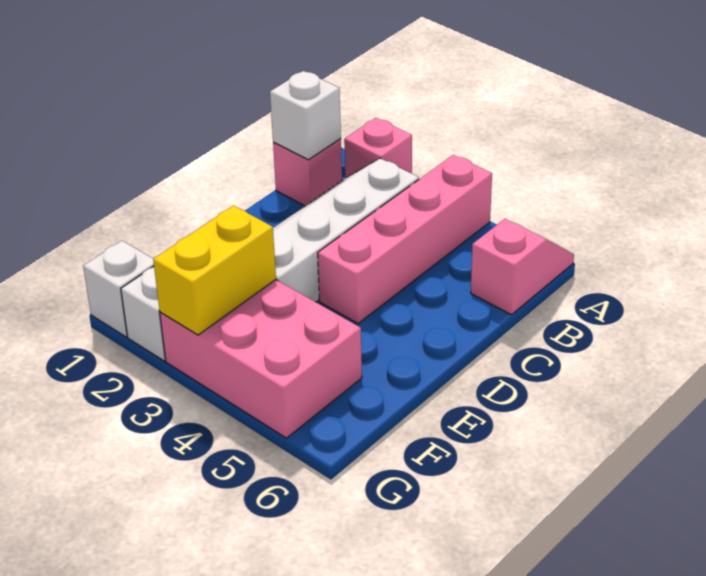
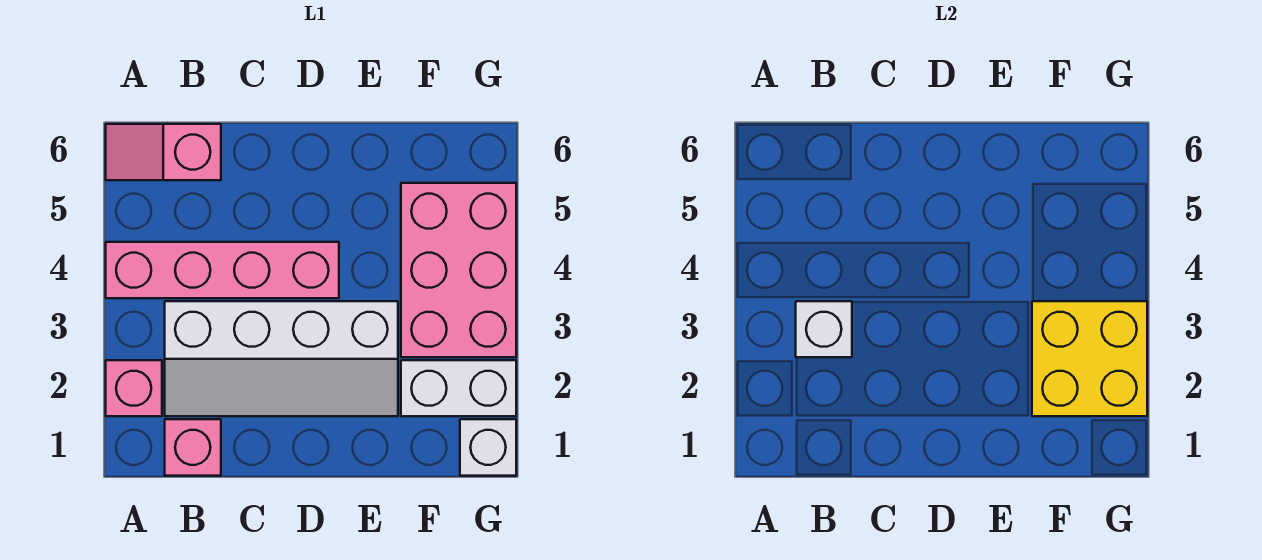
white 1x1 brick [270,71,341,160] -> white 1x1 brick moved to [796,301,852,357]
yellow 1x2 brick [153,206,276,335] -> yellow 2x2 brick [1032,301,1147,416]

